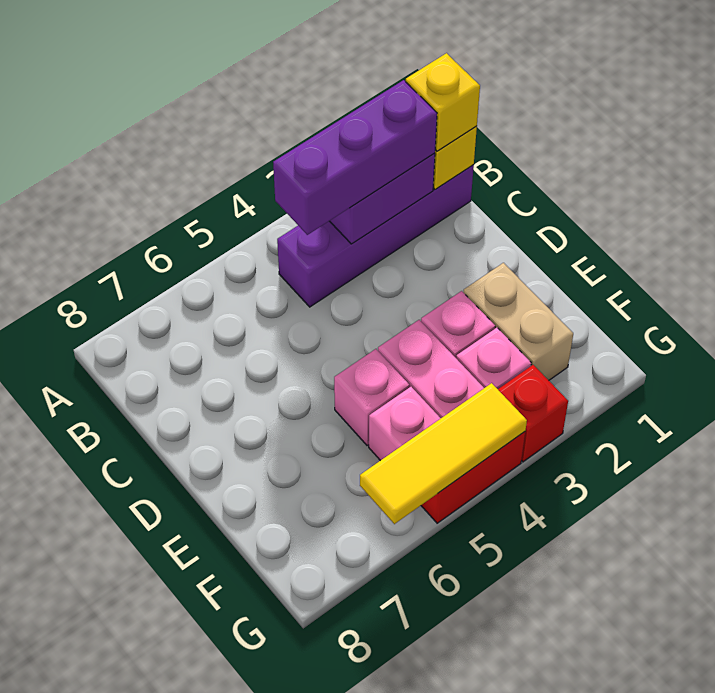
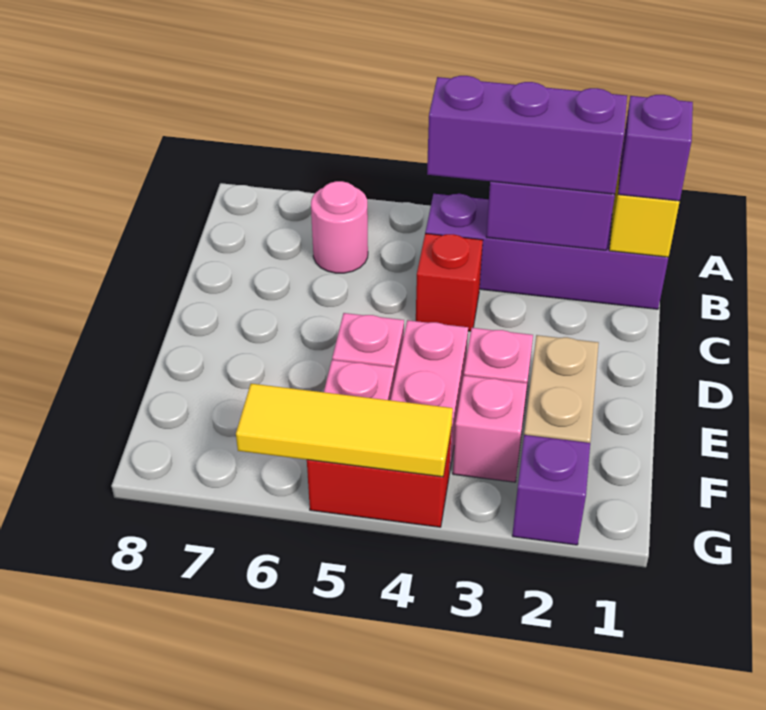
yellow 1x1 brick [406,53,480,151] -> purple 1x1 brick [618,95,693,201]
none -> pink 1x1 round brick [311,181,368,273]
none -> purple 1x1 brick [512,435,590,545]
red 1x1 brick [498,365,568,462] -> red 1x1 brick moved to [416,233,483,331]

